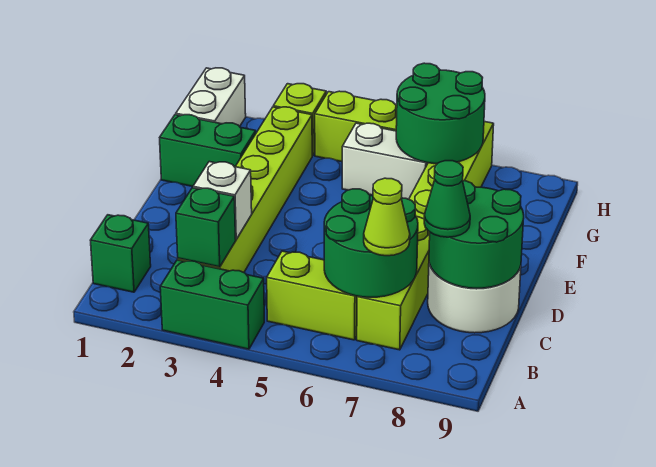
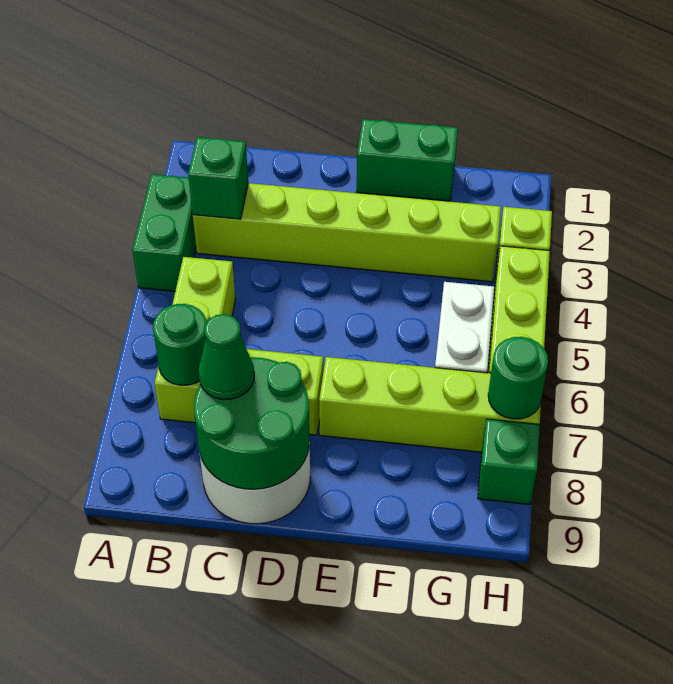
green 1x1 brick [90,215,151,292] -> green 1x1 brick moved to [478,419,540,504]
green 2x2 round brick [324,189,418,297] -> green 1x1 round brick [153,304,207,385]
lime 1x1 cone [364,178,410,256] -> none
white 1x1 brick [193,162,252,239] -> none
green 1x2 brick [160,115,256,186] -> green 1x2 brick turned to [357,119,458,201]
white 1x2 brick [176,68,246,126] -> none
green 2x2 round brick [396,63,485,164] -> green 1x1 round brick [488,337,548,419]

